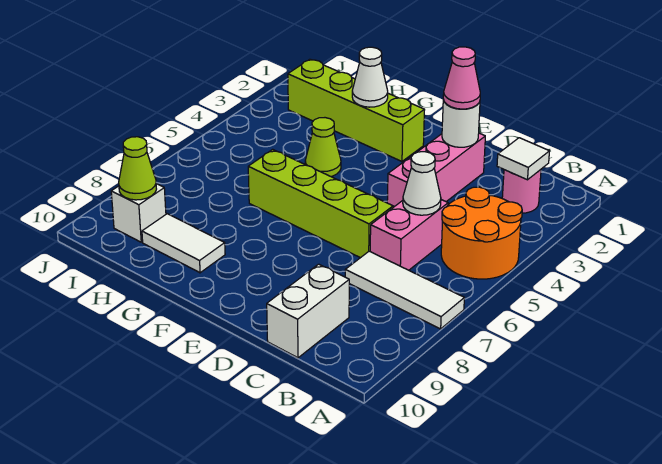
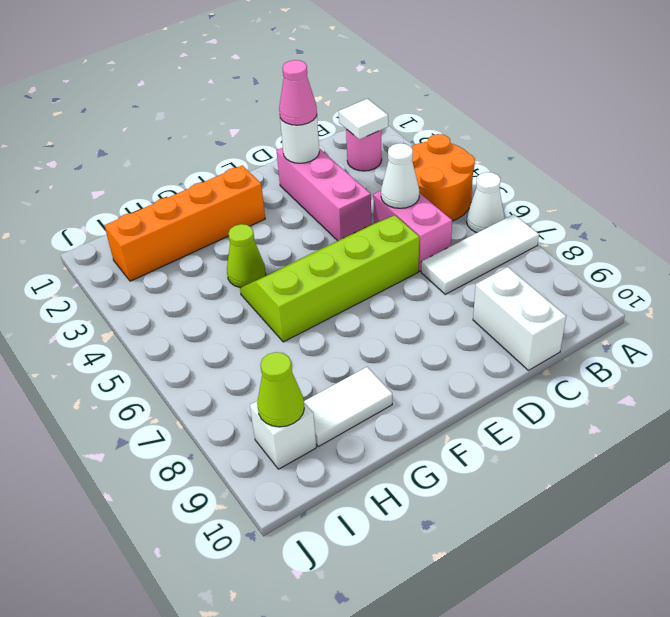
lime 1x4 brick [288,59,424,161] -> orange 1x4 brick [104,165,265,281]
white 1x1 cone [352,47,388,107] -> white 1x1 cone moved to [467,172,504,233]

